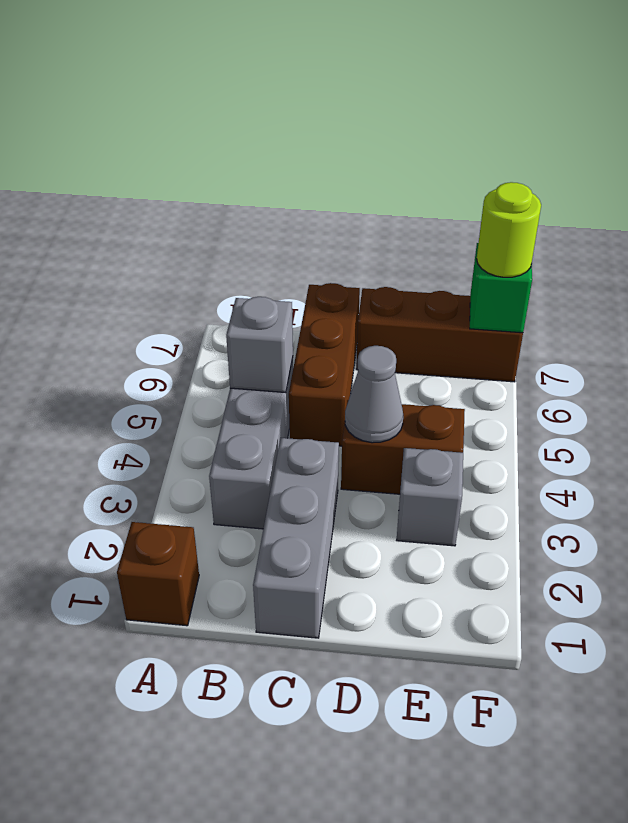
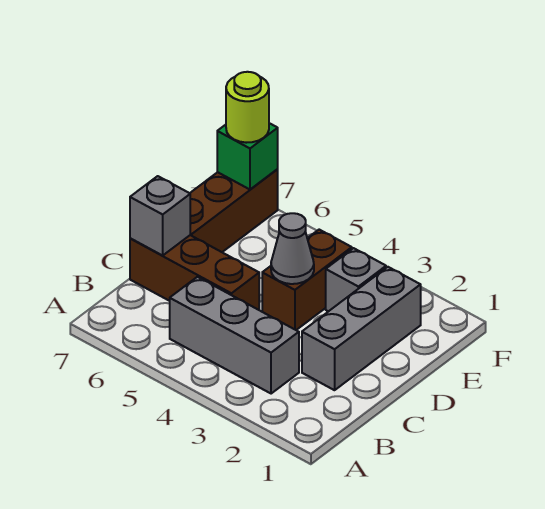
brown 1x1 brick [117,522,199,626] -> none
grey 1x1 brick [226,297,293,393] -> grey 1x1 brick moved to [130,176,190,255]
grey 1x3 brick [253,438,339,638] -> grey 1x3 brick turned to [302,267,421,390]

